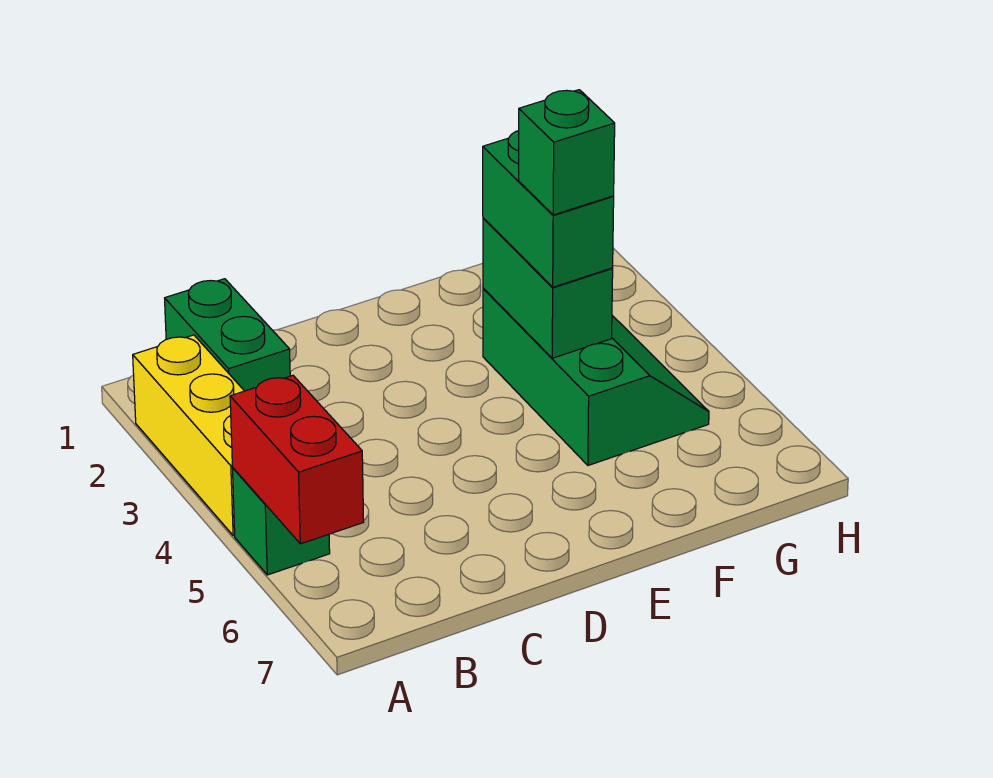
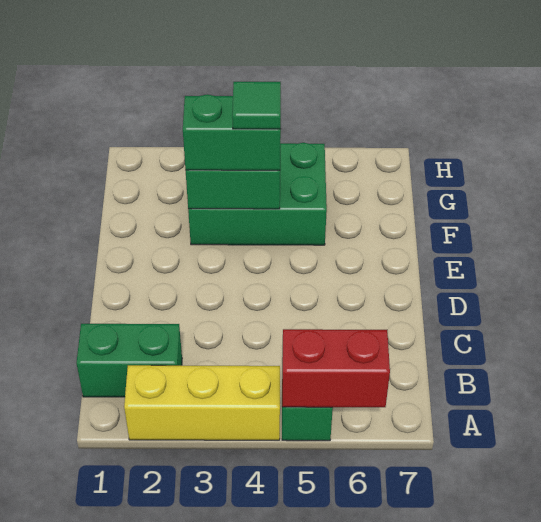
green 2x3 slope [483,288,709,465] -> green 2x3 brick [188,143,327,245]
green 1x1 brick [519,90,615,215] -> green 1x1 tile [232,82,281,129]

